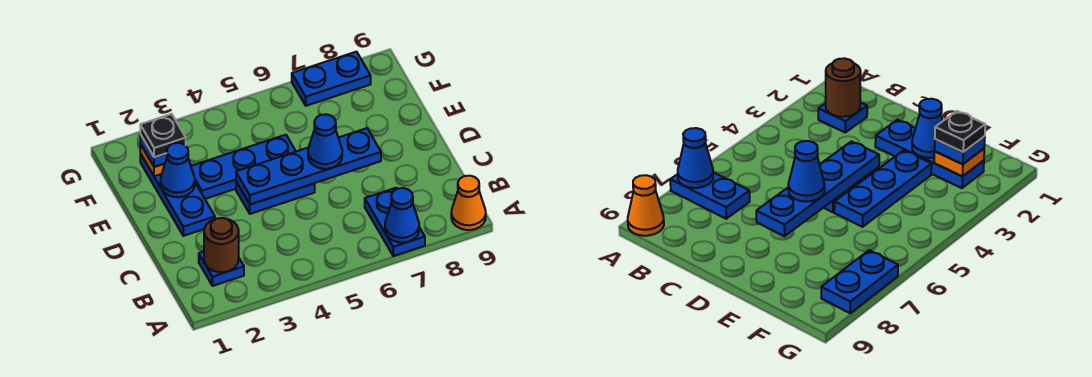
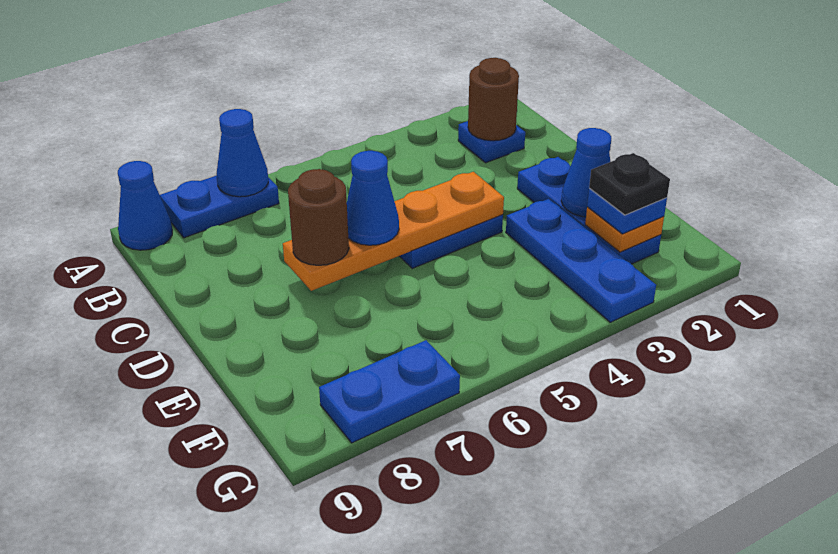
blue 1x2 plate [365,188,425,256] -> blue 1x2 plate turned to [160,175,279,238]
orange 1x1 cone [451,176,486,230] -> blue 1x1 cone [118,161,173,250]
blue 1x4 plate [236,128,381,204] -> orange 1x4 plate [283,172,504,291]
none -> brown 1x1 round brick [288,169,349,265]
blue 1x3 plate [191,135,296,199] -> blue 1x3 plate turned to [506,199,656,322]

